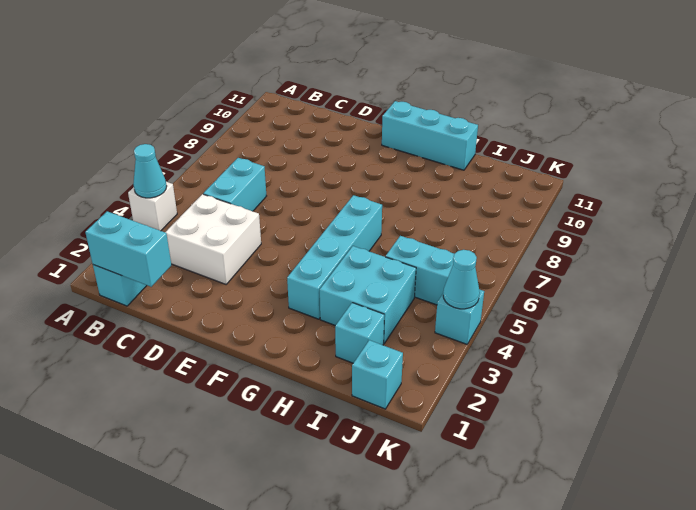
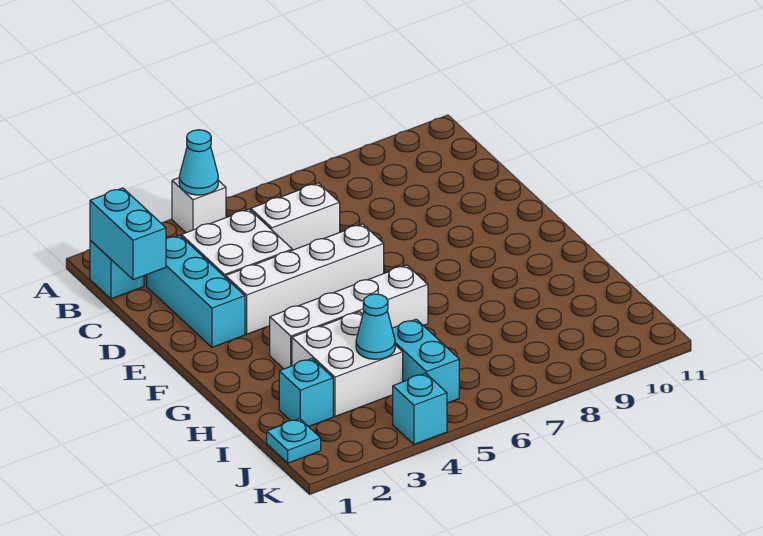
cyan 1x2 brick [203,158,266,211] -> white 1x2 brick [251,183,340,250]
none -> white 1x4 brick [226,224,384,334]
cyan 1x3 brick [382,101,478,170] -> cyan 1x3 brick moved to [147,235,245,347]
cyan 1x4 brick [287,195,382,319] -> white 1x4 brick [270,265,428,369]
cyan 2x2 brick [320,246,416,343] -> white 2x2 brick [292,312,403,416]
cyan 1x1 brick [352,340,403,409] -> cyan 1x1 plate [267,419,321,463]
cyan 1x1 cone [443,250,480,309] -> cyan 1x1 cone moved to [356,294,395,359]

